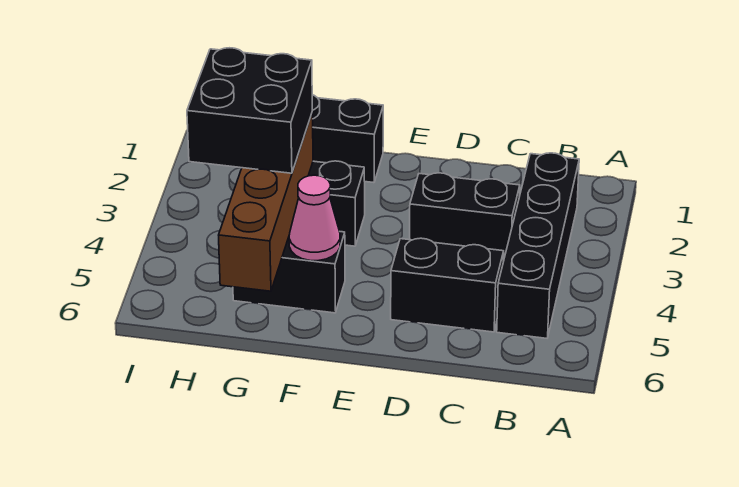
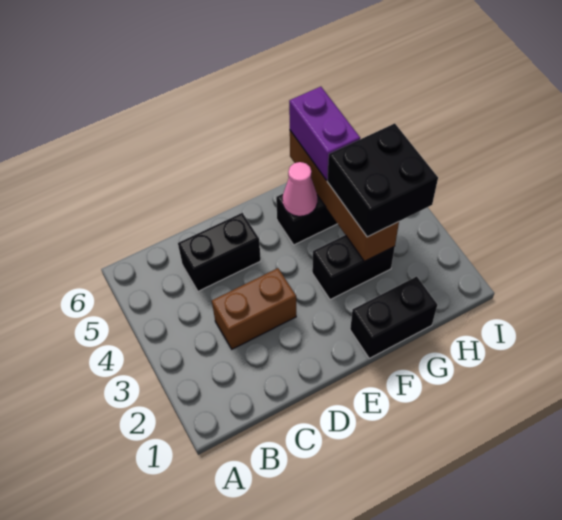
black 1x4 brick [497,153,579,338] -> none
black 1x2 brick [410,173,520,262] -> brown 1x2 brick [212,268,296,349]
none -> purple 1x2 brick [289,87,360,180]

